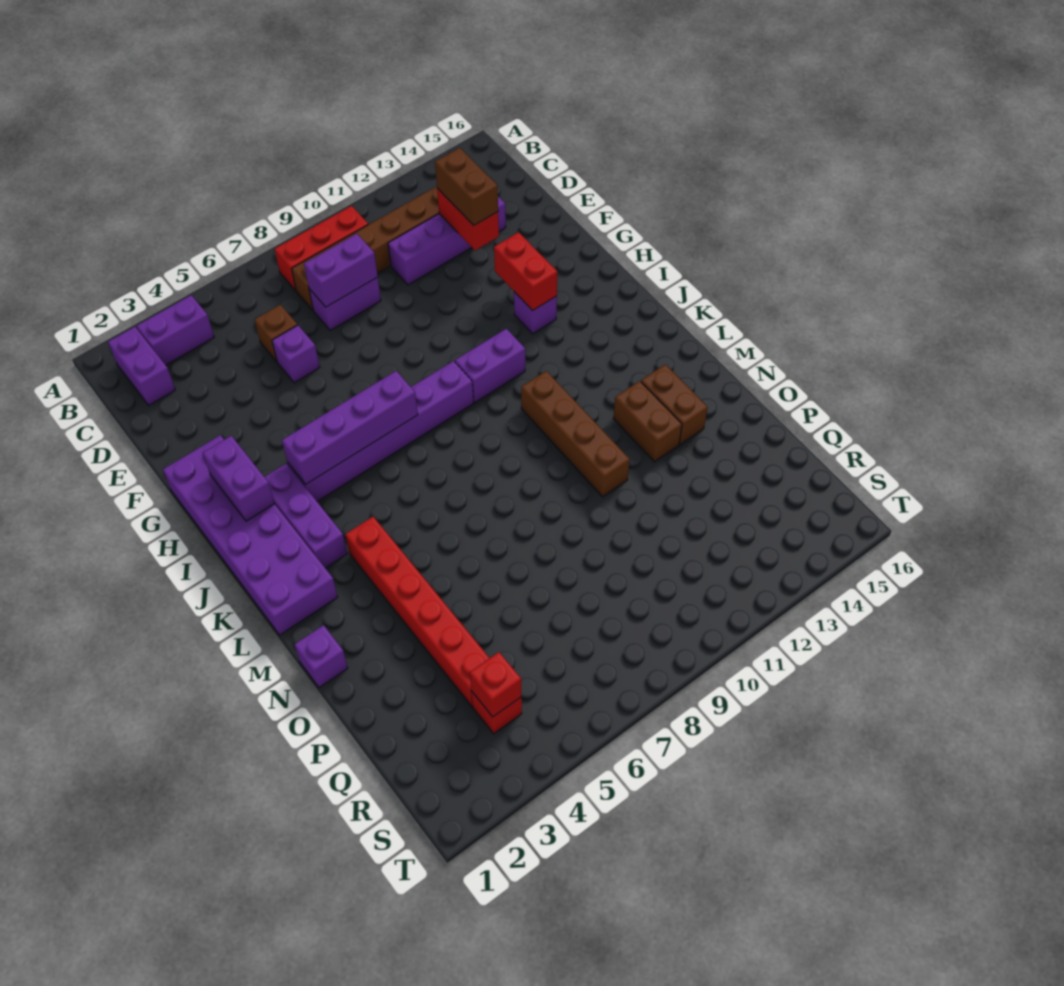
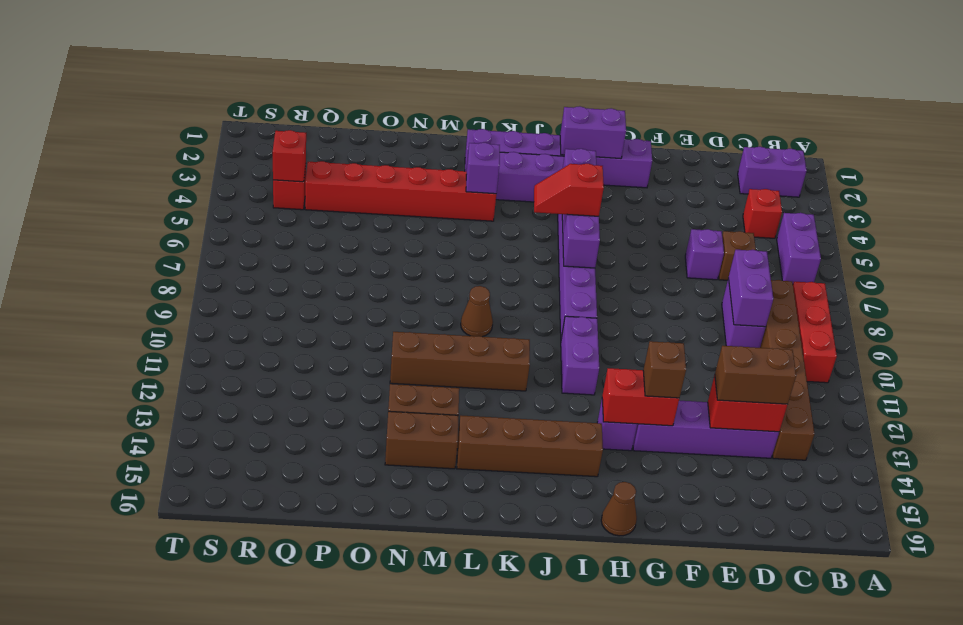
purple 1x2 brick [137,295,214,365] -> purple 1x2 brick moved to [777,213,821,283]
none -> red 1x1 brick [743,189,782,238]
purple 1x4 brick [388,197,506,285] -> purple 1x4 brick turned to [633,401,779,458]
purple 2x6 brick [163,435,338,635] -> purple 1x6 brick [465,129,652,188]
none -> brown 1x1 brick [643,341,686,398]
none -> brown 1x1 cone [601,482,637,536]
none -> red 1x2 slope [534,164,604,216]
none -> brown 1x4 brick [457,416,603,477]
none -> brown 1x1 cone [461,286,493,337]
purple 1x1 brick [294,625,348,688] -> purple 1x1 brick moved to [466,143,500,194]

